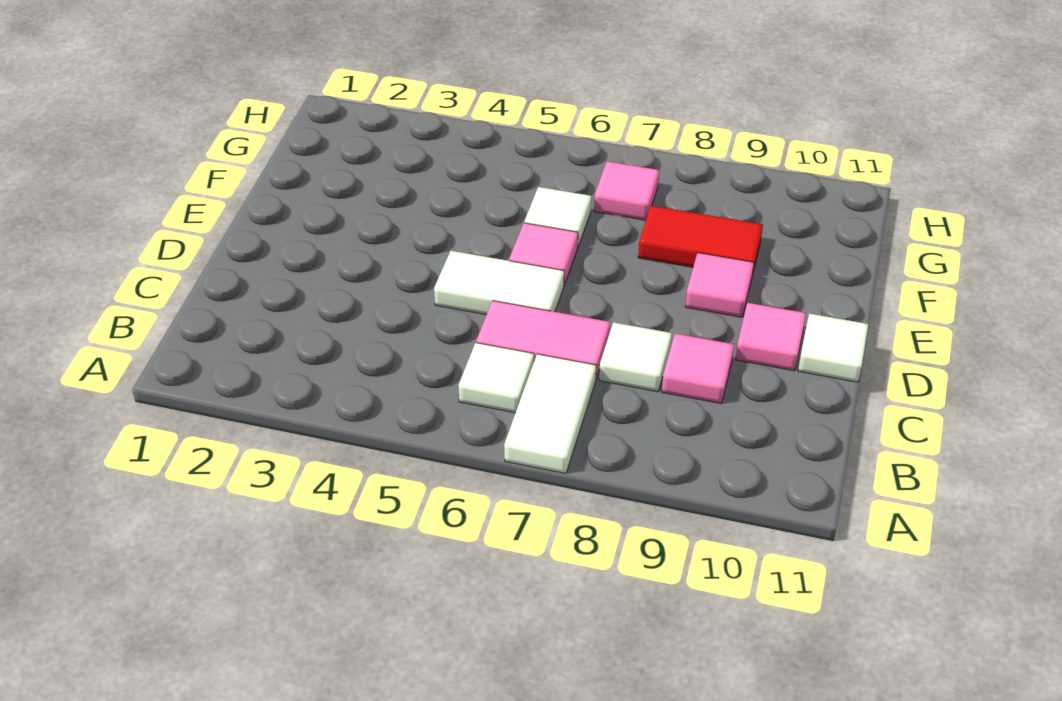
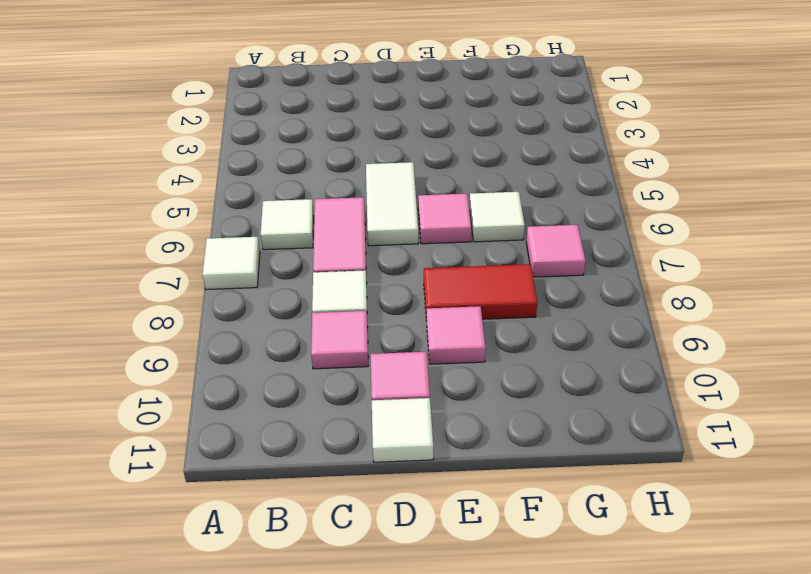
white 1x2 tile [504,354,596,473] -> white 1x1 tile [203,237,260,290]
red 1x2 tile [638,206,763,275] -> red 1x2 tile turned to [424,264,537,321]

